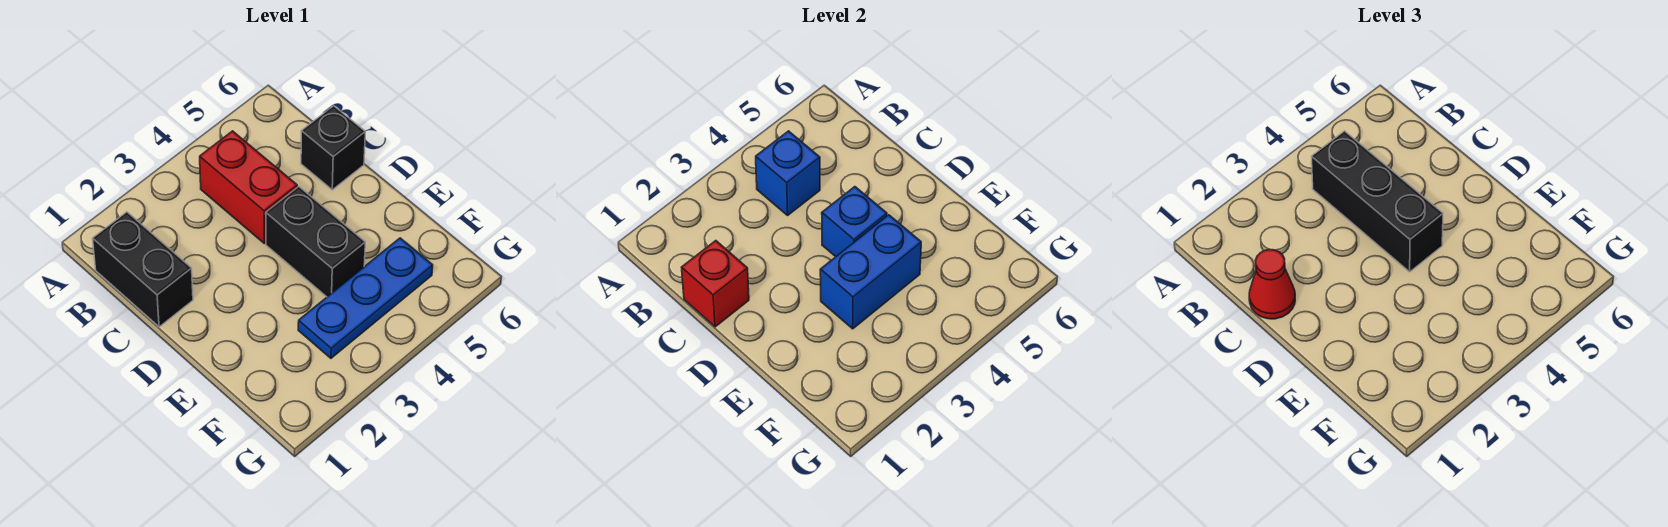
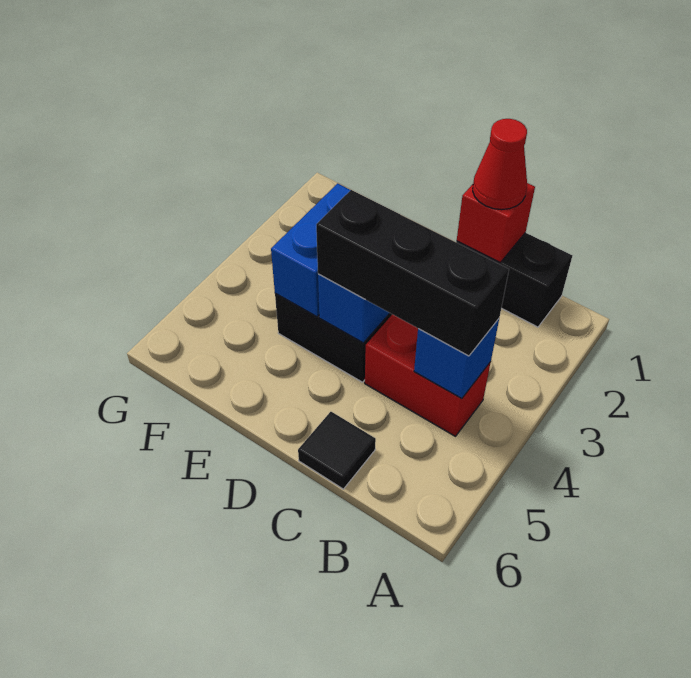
black 1x1 brick [301,106,365,190] -> black 1x1 tile [298,412,376,489]
blue 1x3 plate [298,238,433,358] -> none

